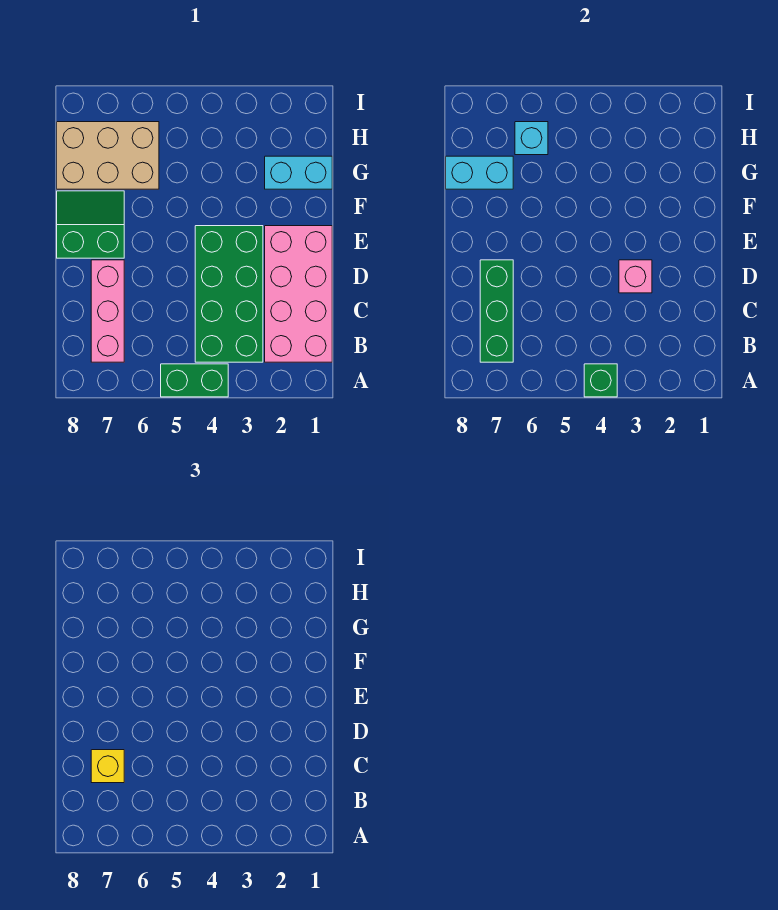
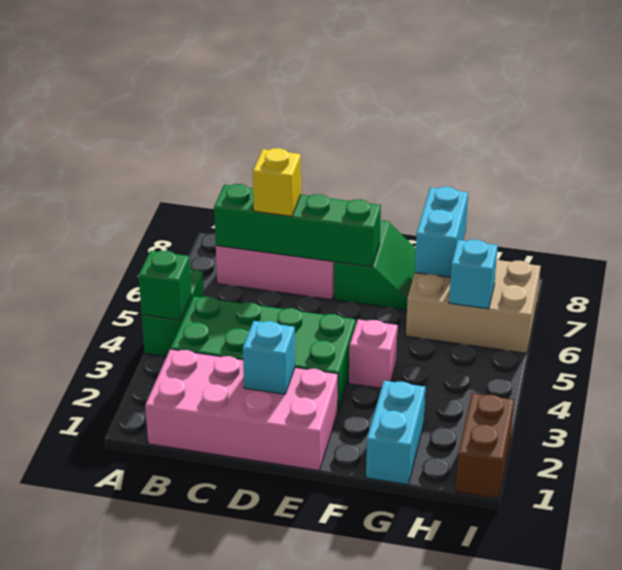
green 1x3 brick [480,260,513,362] -> green 1x4 brick [214,184,381,267]
none -> cyan 1x1 brick [243,321,295,394]
pink 1x1 brick [619,260,652,293] -> pink 1x1 brick moved to [349,319,398,388]
tan 2x3 brick [57,122,159,189] -> tan 2x3 brick turned to [406,260,541,353]
none -> brown 1x2 brick [456,394,514,499]

